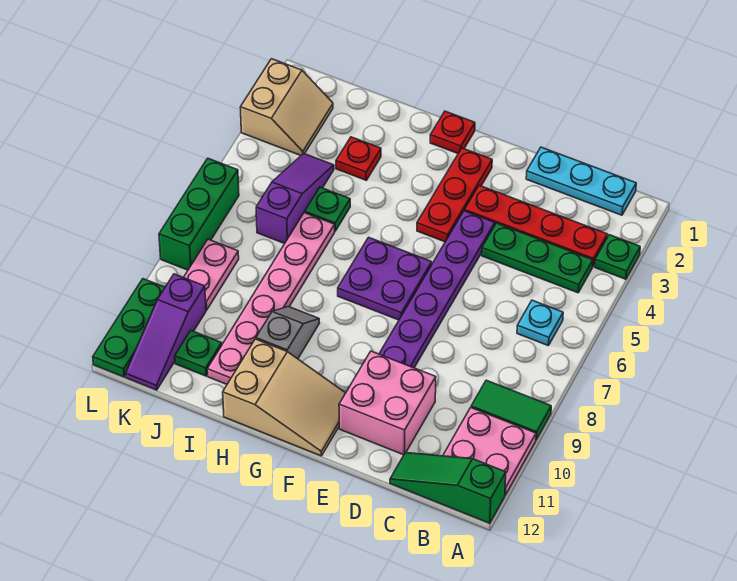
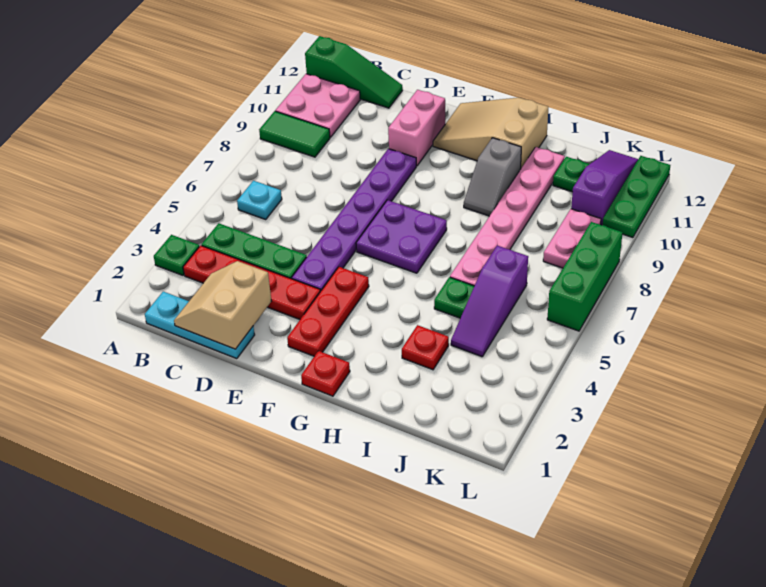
pink 2x2 brick [339,351,436,455] -> pink 1x2 brick [388,90,445,166]
tan 2x2 slope [240,59,333,155] -> tan 2x2 slope moved to [174,261,271,349]

